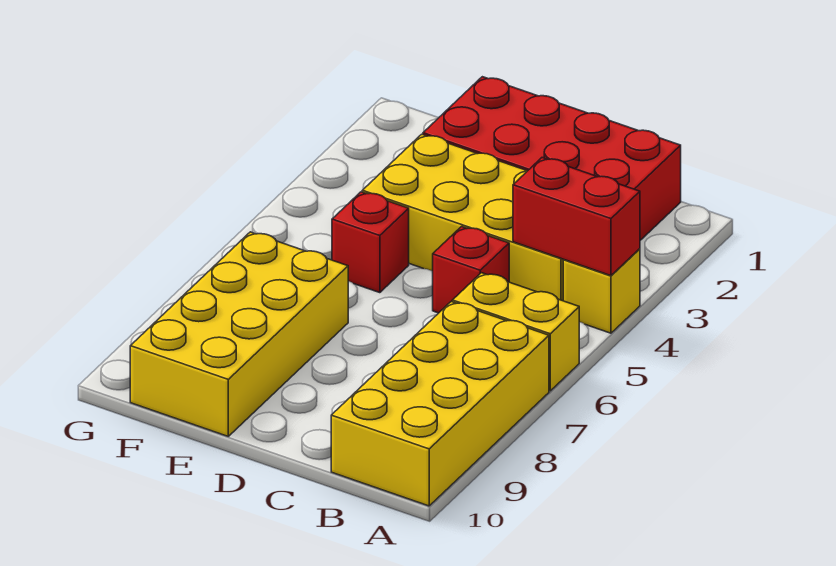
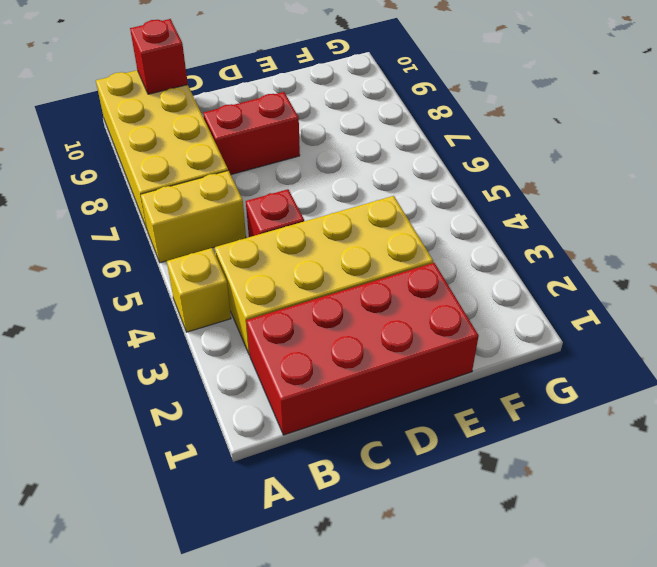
red 1x2 brick [513,158,640,276] -> red 1x2 brick moved to [203,92,300,175]
red 1x1 brick [332,192,409,293] -> red 1x1 brick moved to [130,19,188,94]
yellow 2x4 brick [130,232,348,436] -> none

